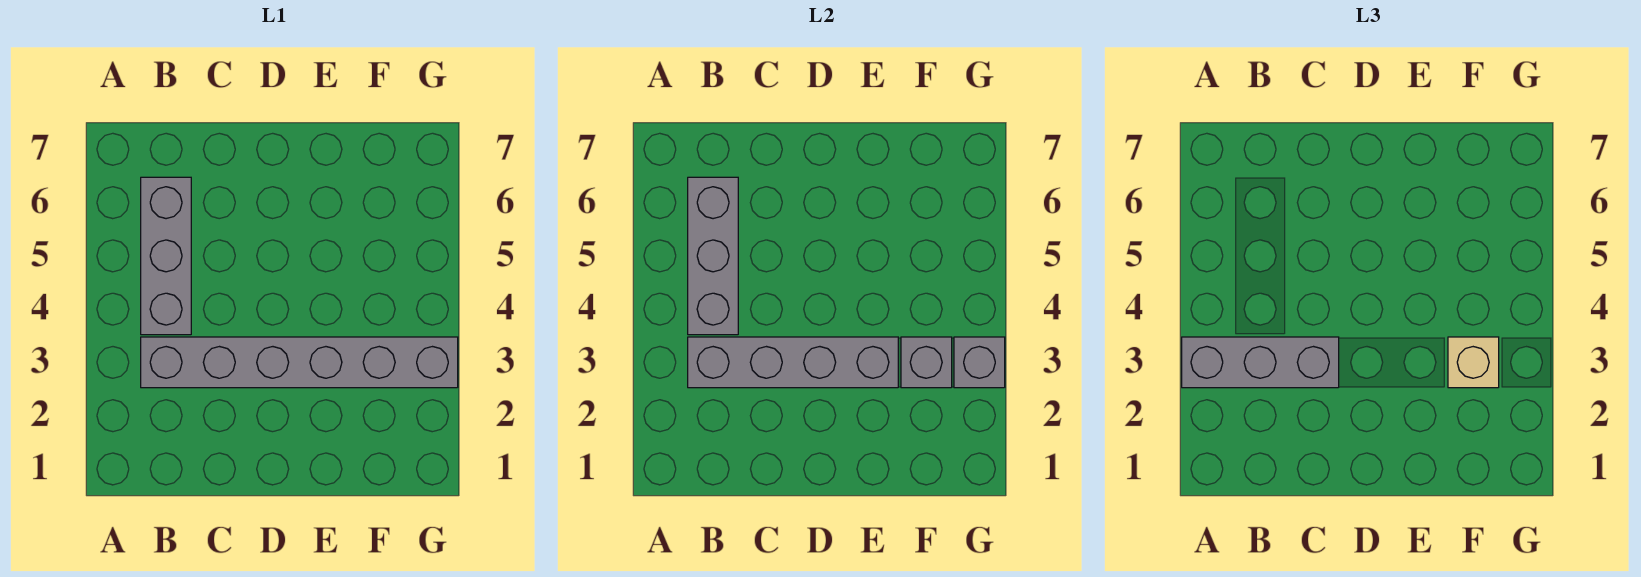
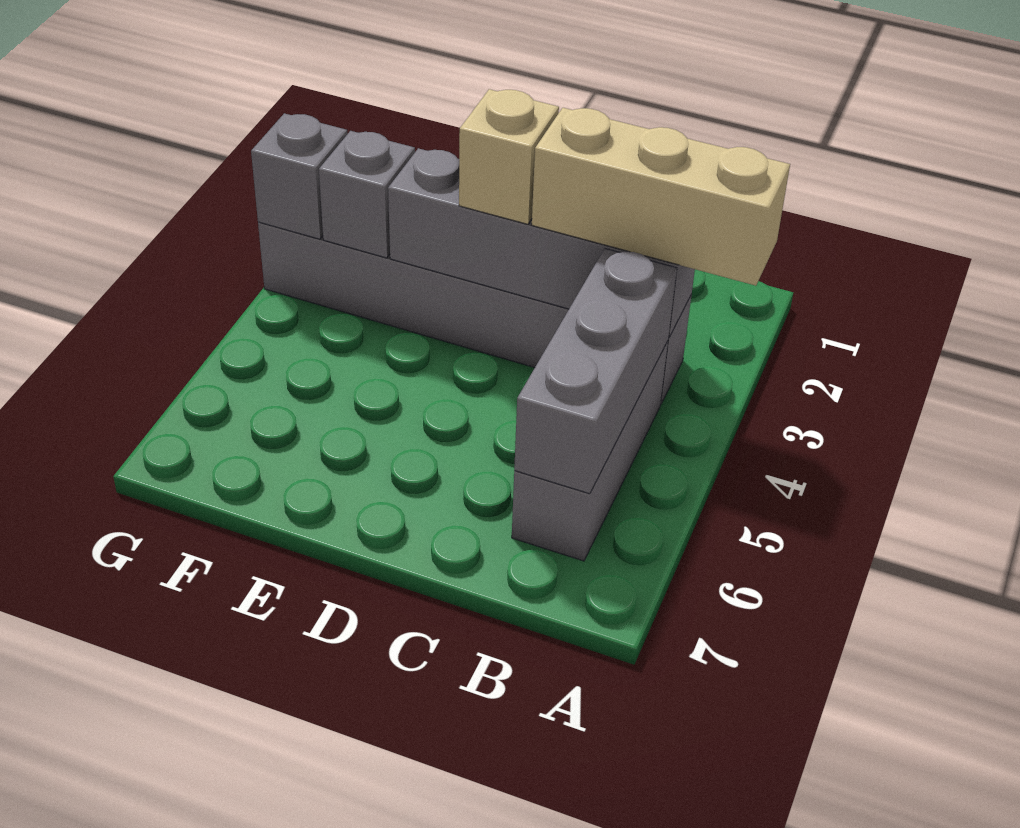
grey 1x3 brick [1182,337,1339,388] -> tan 1x3 brick [532,108,790,286]
tan 1x1 brick [1448,337,1499,388] -> tan 1x1 brick moved to [459,89,559,224]

